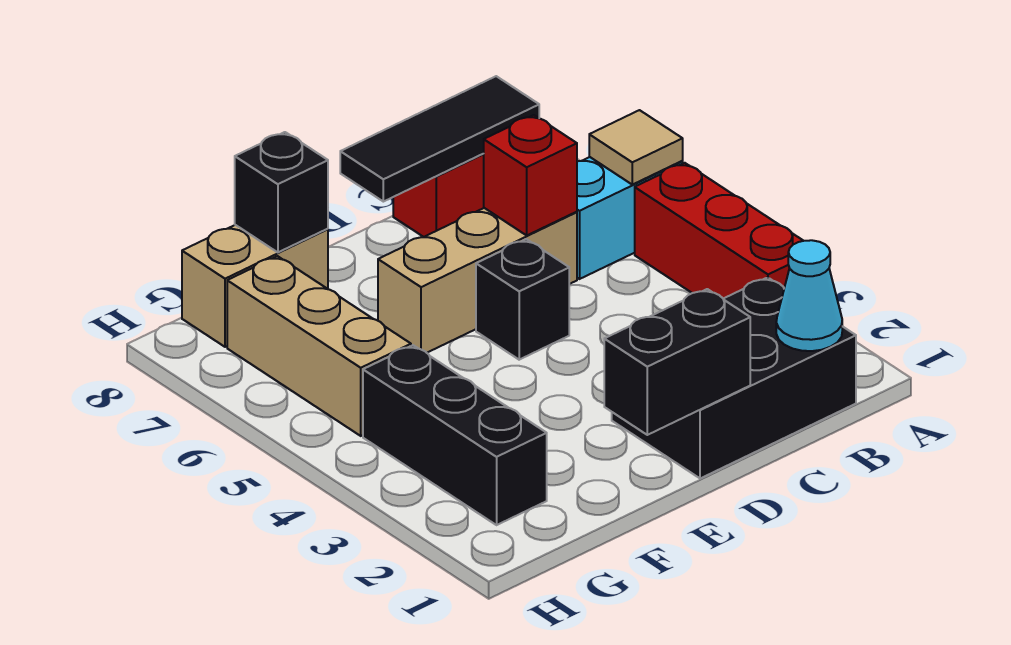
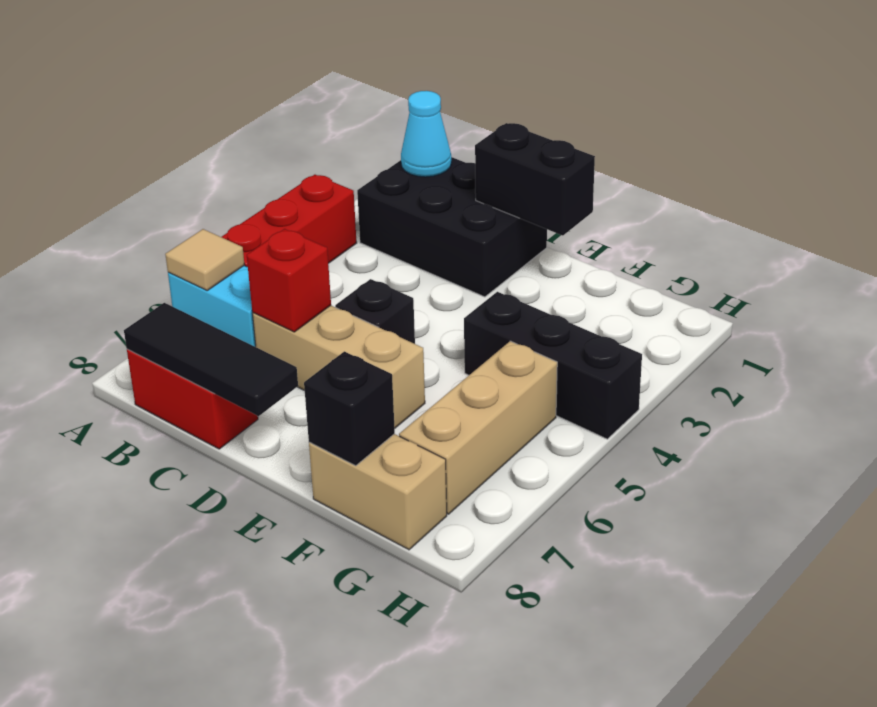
black 1x3 brick [363,345,547,525] -> black 1x3 brick turned to [464,292,642,439]

